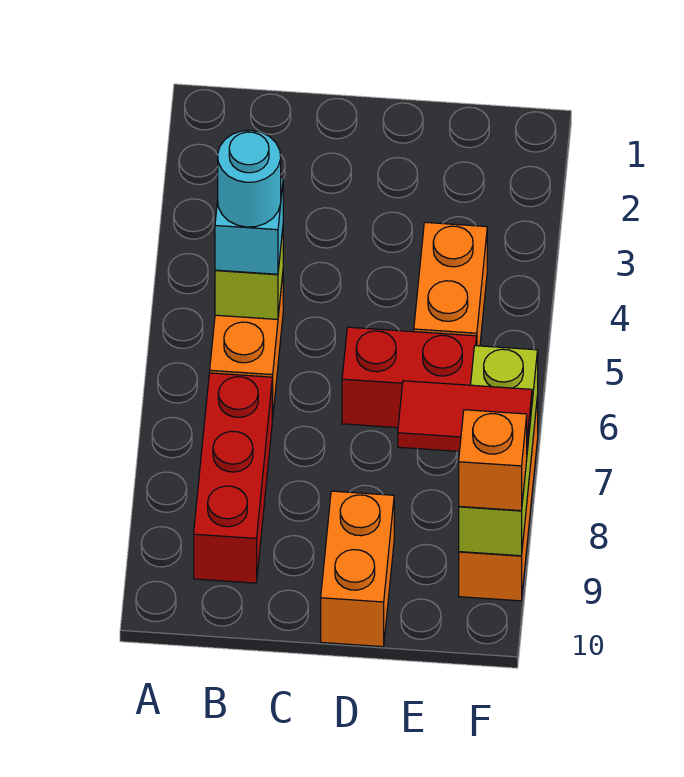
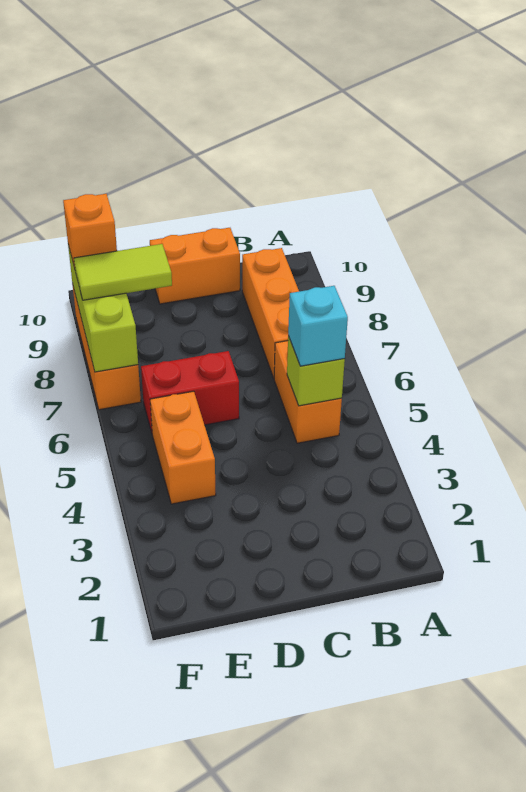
cyan 1x1 round brick [218,130,281,227] -> none
red 1x3 brick [194,373,272,583] -> orange 1x3 brick [242,248,299,378]
orange 1x2 brick [321,491,394,647] -> orange 1x2 brick turned to [150,228,240,304]
red 1x2 tile [398,381,532,451] -> lime 1x2 tile [74,244,172,300]

